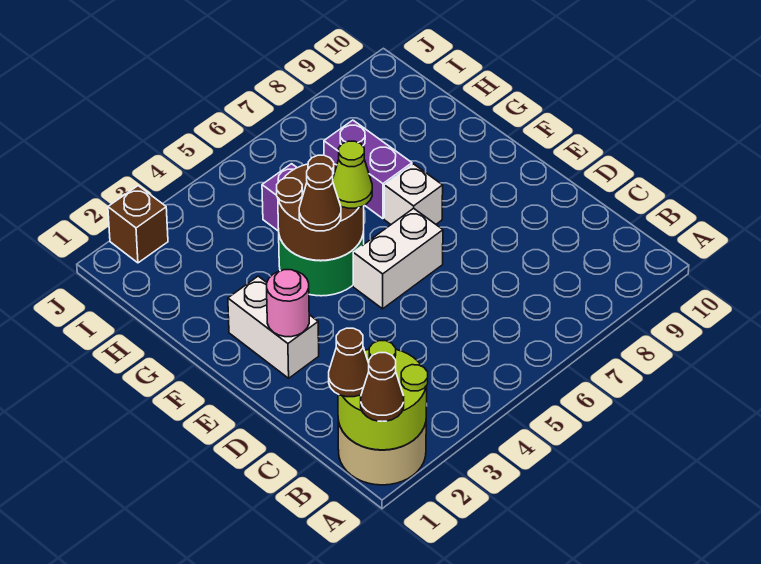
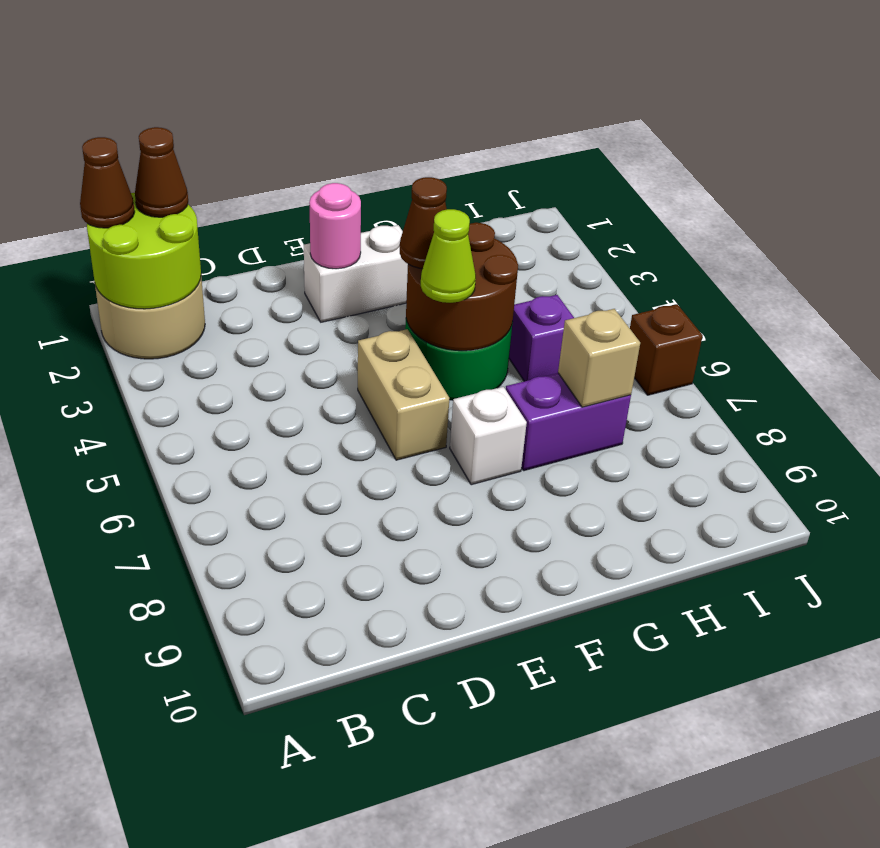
white 1x2 brick [353,208,443,309] -> tan 1x2 brick [358,329,449,460]
none -> tan 1x1 brick [558,309,640,407]
brown 1x1 brick [108,186,168,263] -> brown 1x1 brick moved to [630,304,703,395]

